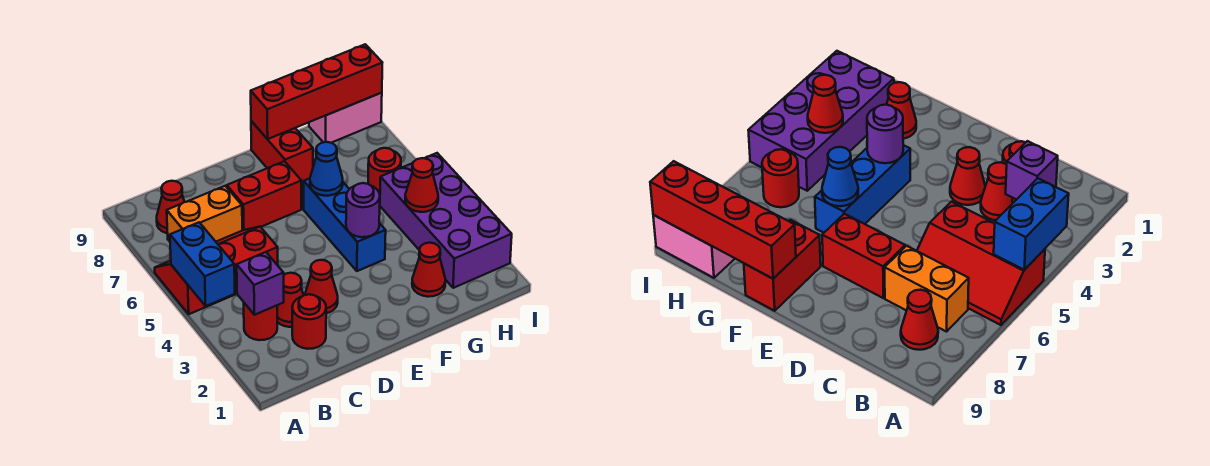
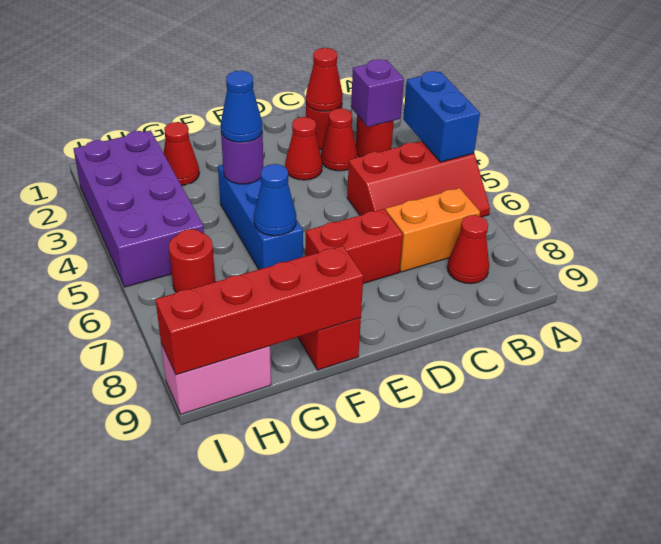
none -> blue 1x1 cone [221,71,262,142]
red 1x1 cone [405,158,438,212] -> red 1x1 cone moved to [306,48,343,111]

